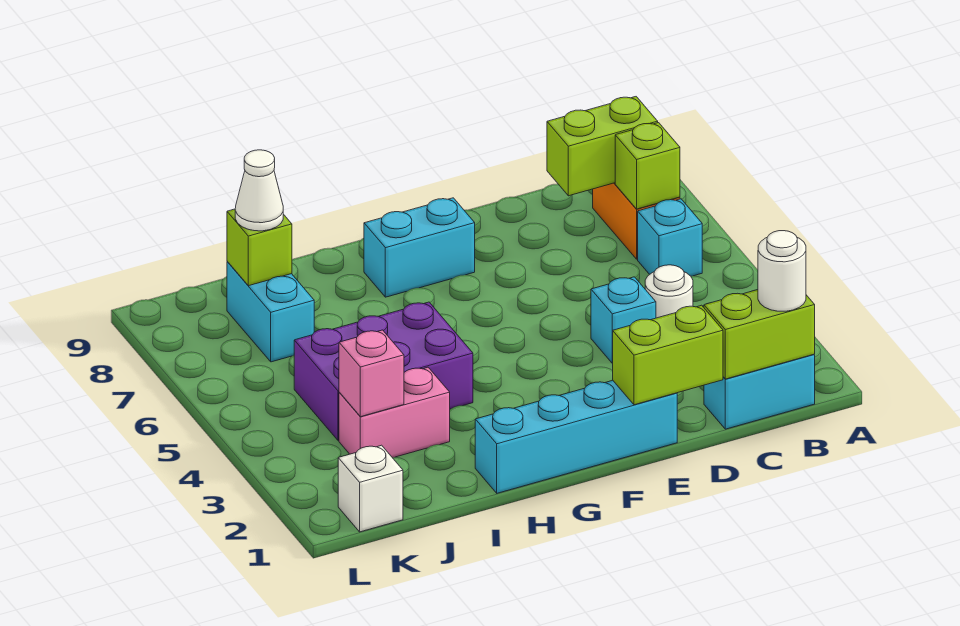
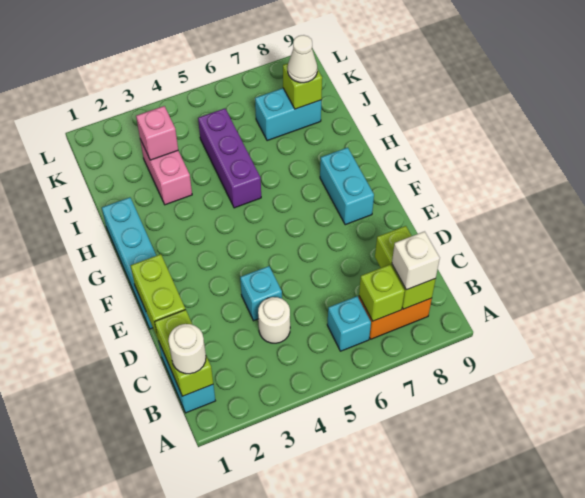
purple 2x3 brick [294,302,473,441] -> purple 1x3 brick [198,108,261,208]
white 1x1 brick [338,445,403,532] -> white 1x1 brick moved to [392,232,440,290]

